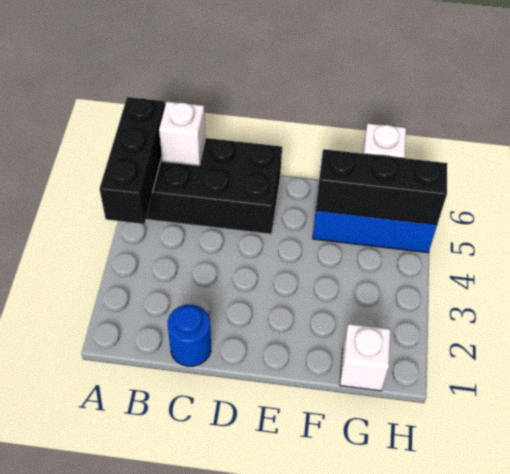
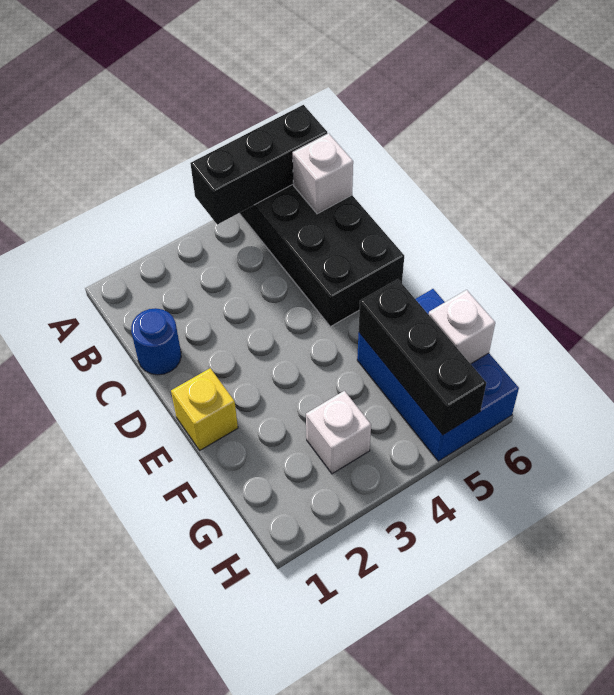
none -> yellow 1x1 brick [171,368,238,450]
white 1x1 brick [340,324,391,391] -> white 1x1 brick moved to [306,391,371,474]

